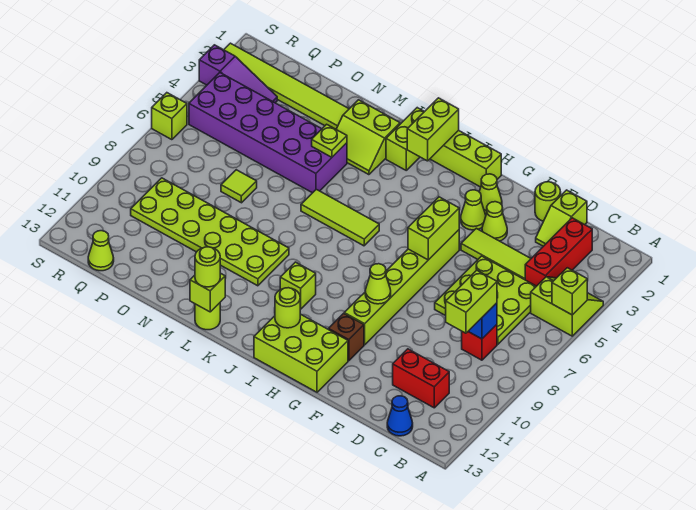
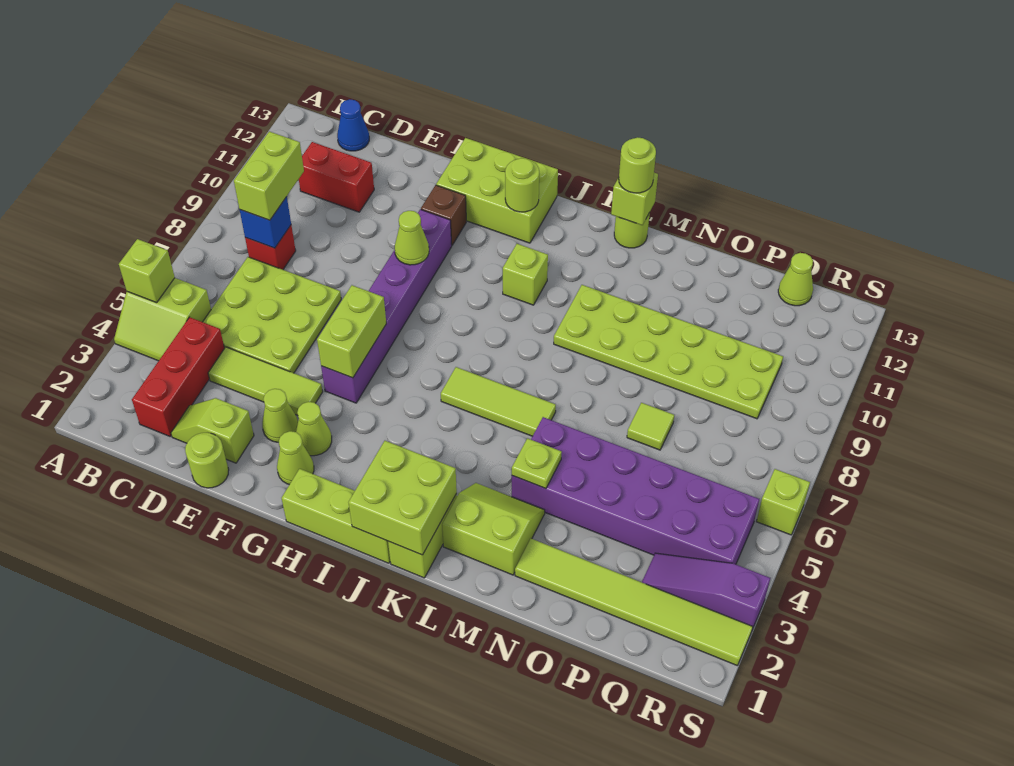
lime 1x2 slope [536,190,587,246] -> lime 1x2 slope turned to [171,398,254,463]
lime 1x6 brick [344,230,459,345] -> purple 1x6 brick [321,209,452,403]
lime 1x2 brick [407,98,459,161] -> lime 2x2 brick [348,441,457,555]

